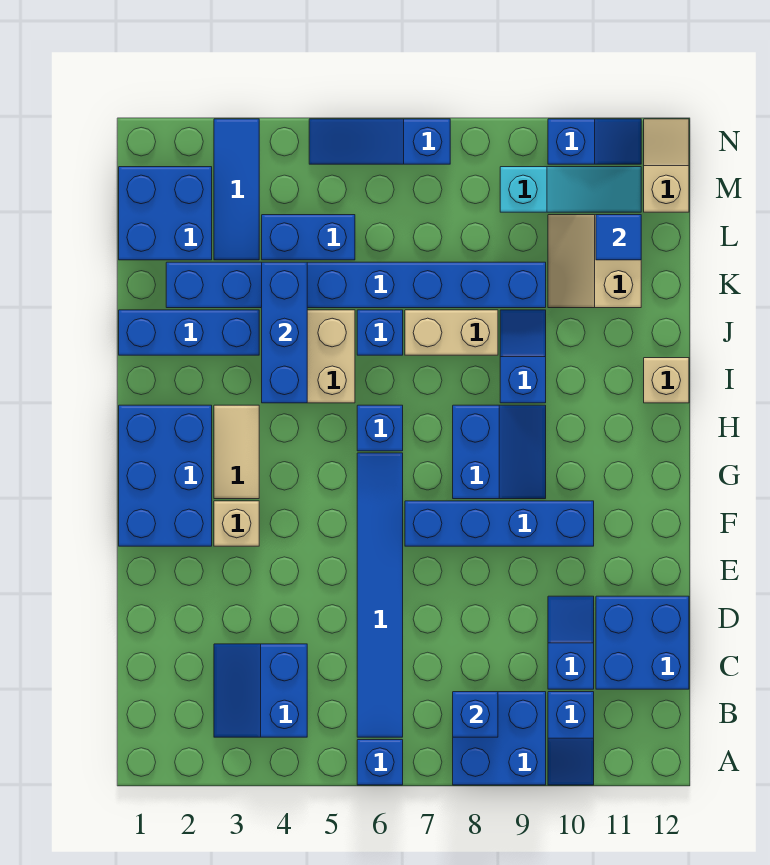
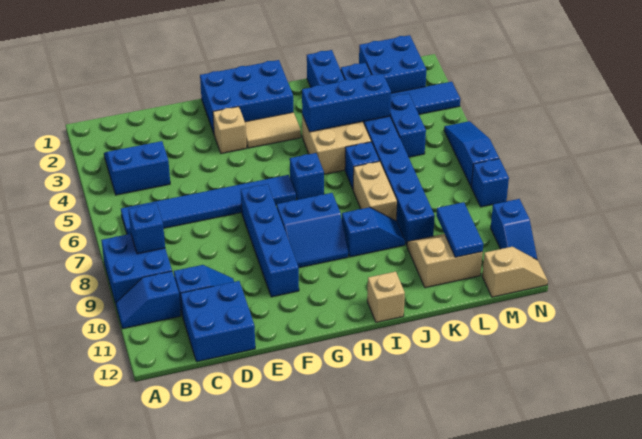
blue 1x1 brick [357,740,403,785] -> blue 1x1 brick moved to [471,159,509,207]
blue 1x1 tile [596,215,641,260] -> blue 1x2 tile [436,202,483,257]
cyan 1x3 slope [500,167,641,212] -> none

